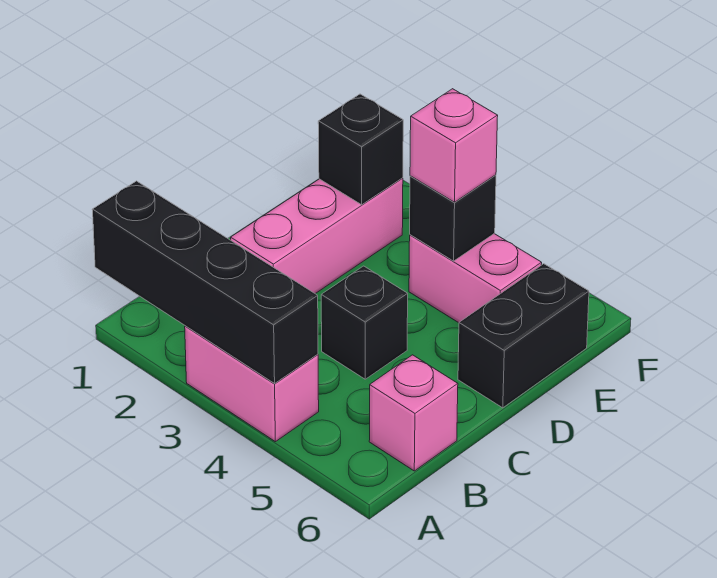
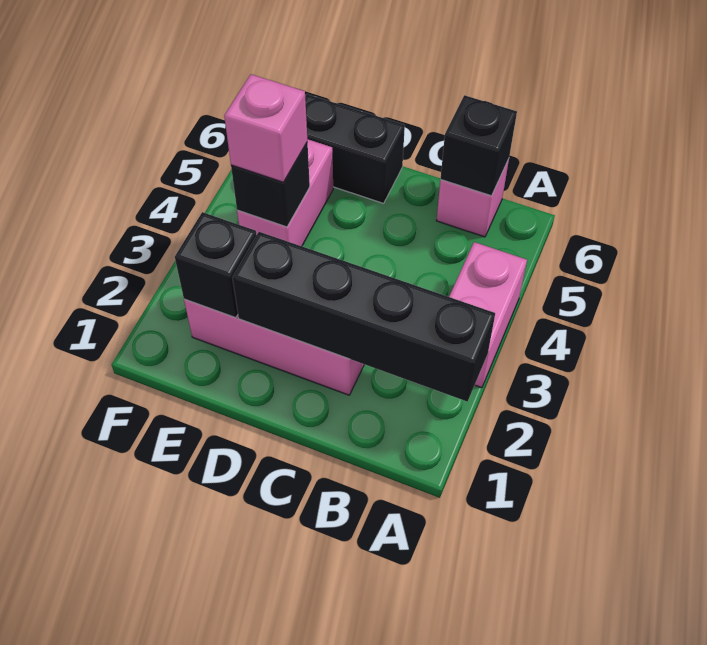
black 1x4 brick [92,181,318,383] -> black 1x4 brick turned to [232,232,495,402]
black 1x1 brick [321,266,408,379] -> black 1x1 brick moved to [441,95,517,196]

